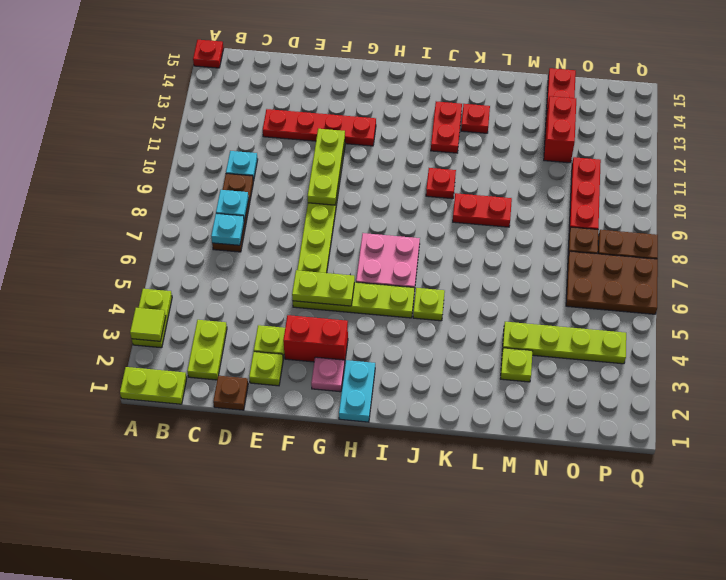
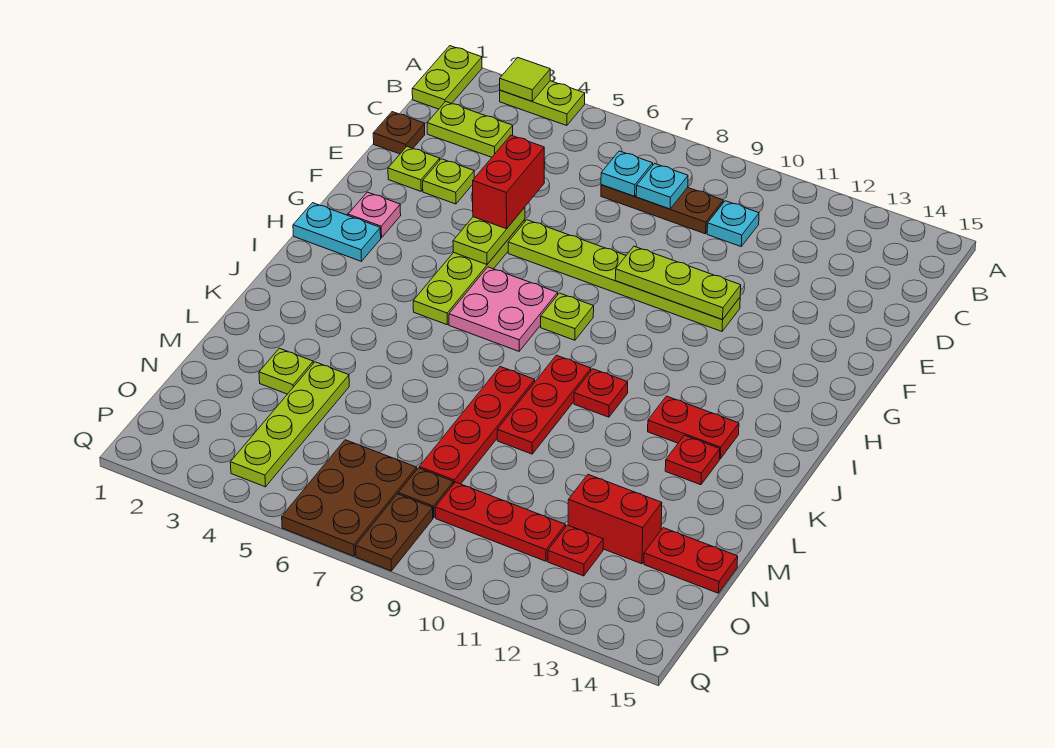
red 1x1 plate [193,40,224,68] -> red 1x1 plate moved to [548,525,603,576]
red 1x4 plate [263,109,376,146] -> red 1x4 plate moved to [419,367,535,484]
red 1x2 brick [283,315,348,364] -> red 1x2 brick moved to [473,135,544,229]
lime 1x1 plate [413,288,445,321] -> lime 1x1 plate moved to [541,293,594,340]
red 1x2 plate [453,193,512,227] -> red 1x3 plate [497,355,591,454]

